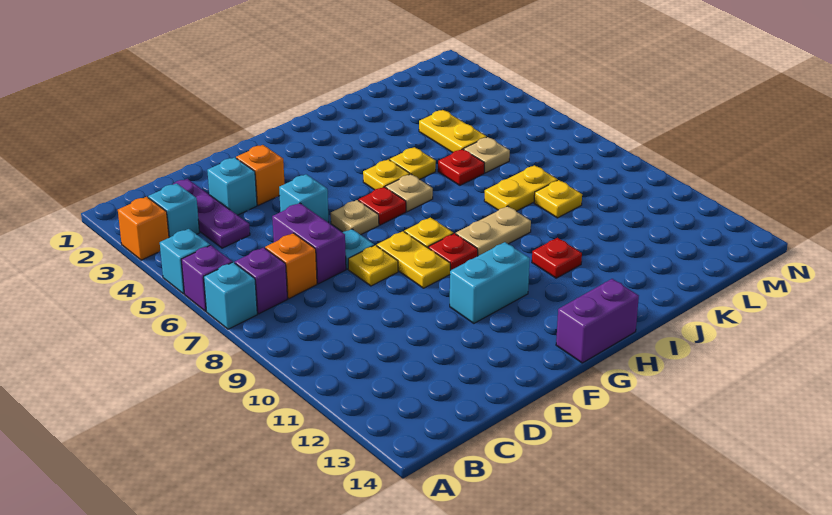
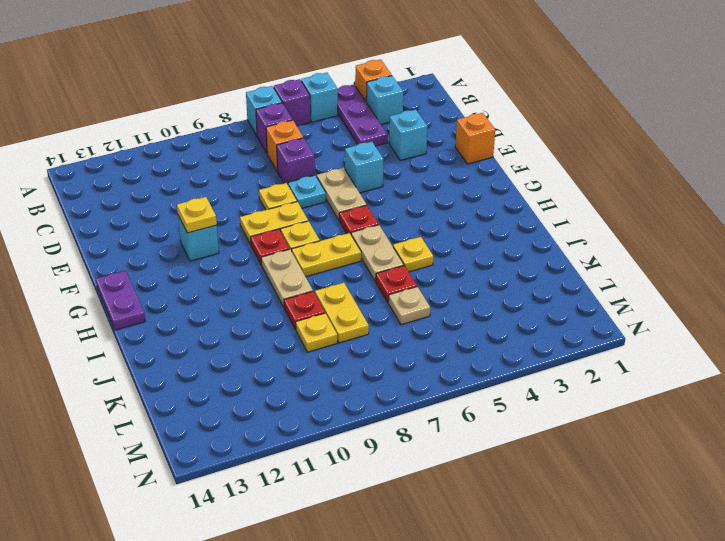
purple 1x3 plate [173,179,250,248] -> purple 1x3 plate turned to [338,85,387,146]
purple 1x2 brick [272,203,346,284] -> purple 1x1 brick [277,138,315,184]
orange 1x1 brick [236,145,285,205] -> orange 1x1 brick moved to [455,113,495,164]
tan 1x1 plate [331,200,379,235] -> tan 1x2 plate [317,168,367,221]
cyan 1x2 brick [450,242,530,323] -> cyan 1x1 brick [178,215,219,261]
purple 1x2 brick [556,279,639,363] -> purple 1x2 plate [96,271,145,330]
yellow 1x1 plate [363,159,410,190] -> yellow 1x1 plate moved to [177,197,217,233]
tan 1x1 plate [385,174,433,212] -> tan 1x2 plate [351,225,404,281]
red 1x1 plate [532,238,582,278] -> red 1x1 plate moved to [284,291,325,330]
yellow 1x2 plate [419,110,487,153] -> yellow 1x2 plate moved to [292,233,361,277]

